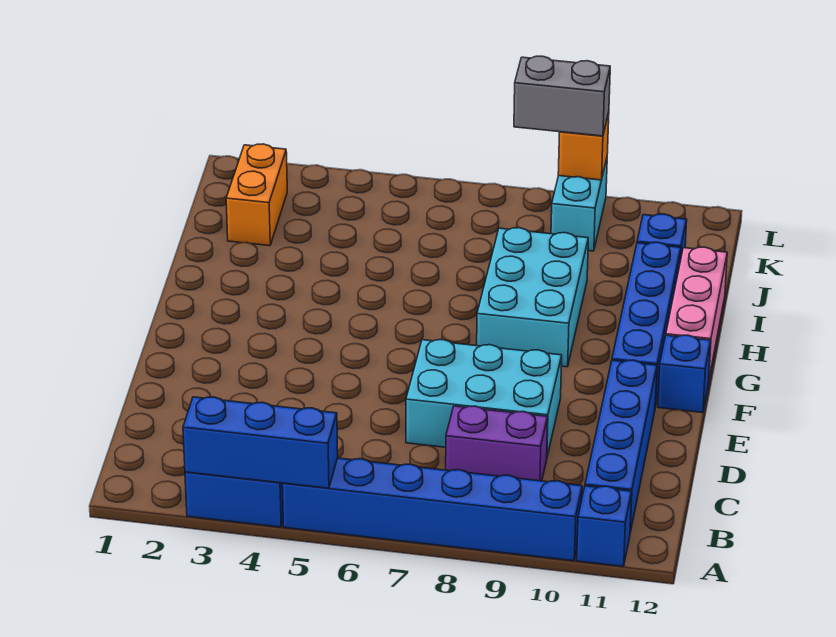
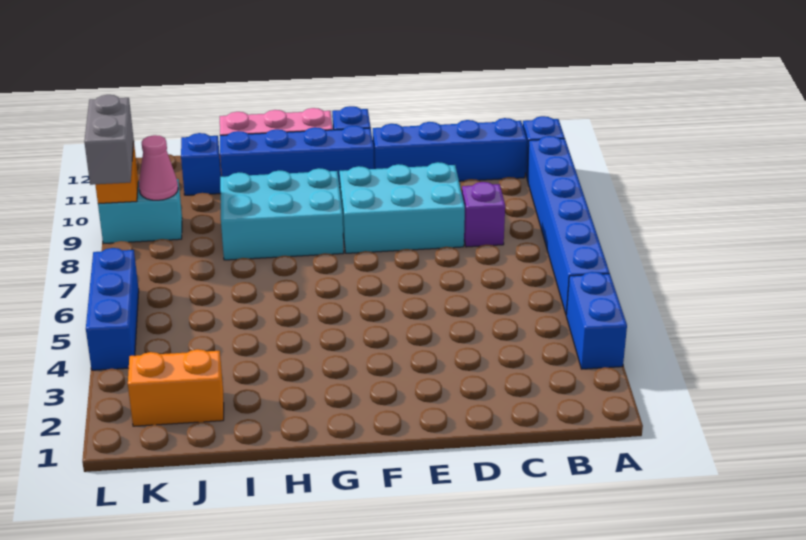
blue 1x3 brick [183,397,338,488] -> blue 1x3 brick moved to [86,248,139,370]
purple 1x2 brick [446,406,548,481] -> purple 1x1 brick [462,182,505,247]
cyan 2x3 brick [406,340,562,456] -> cyan 2x3 brick turned to [339,162,465,253]
none -> pink 1x1 cone [139,135,178,200]

